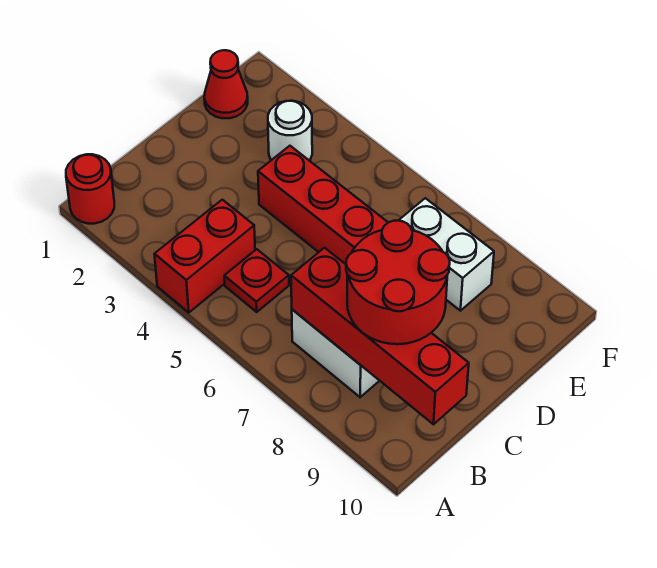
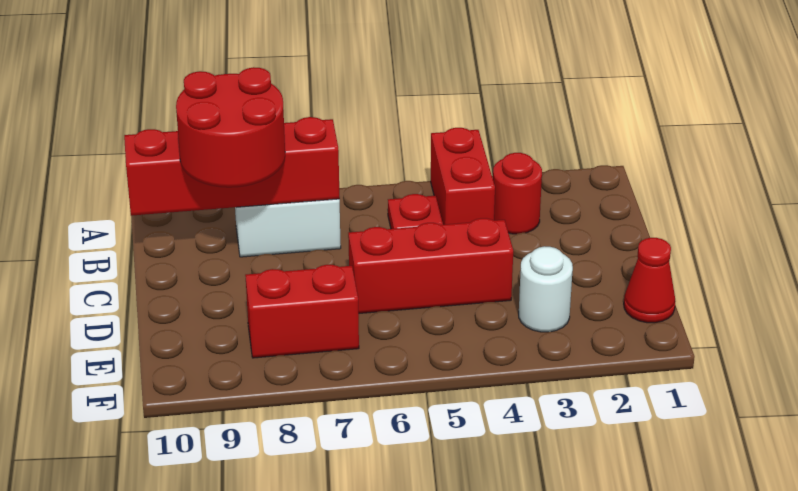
red 1x1 round brick [66,154,114,224] -> red 1x1 round brick moved to [493,153,542,234]
white 1x2 brick [399,198,494,311] -> red 1x2 brick [245,265,359,358]

